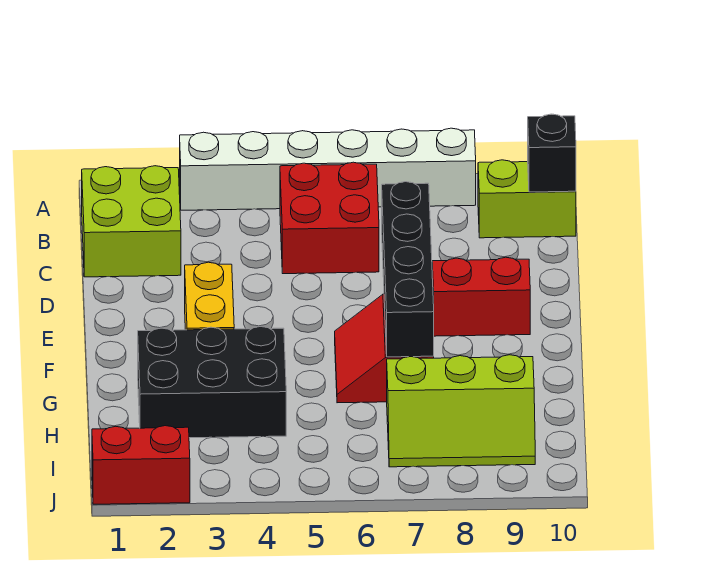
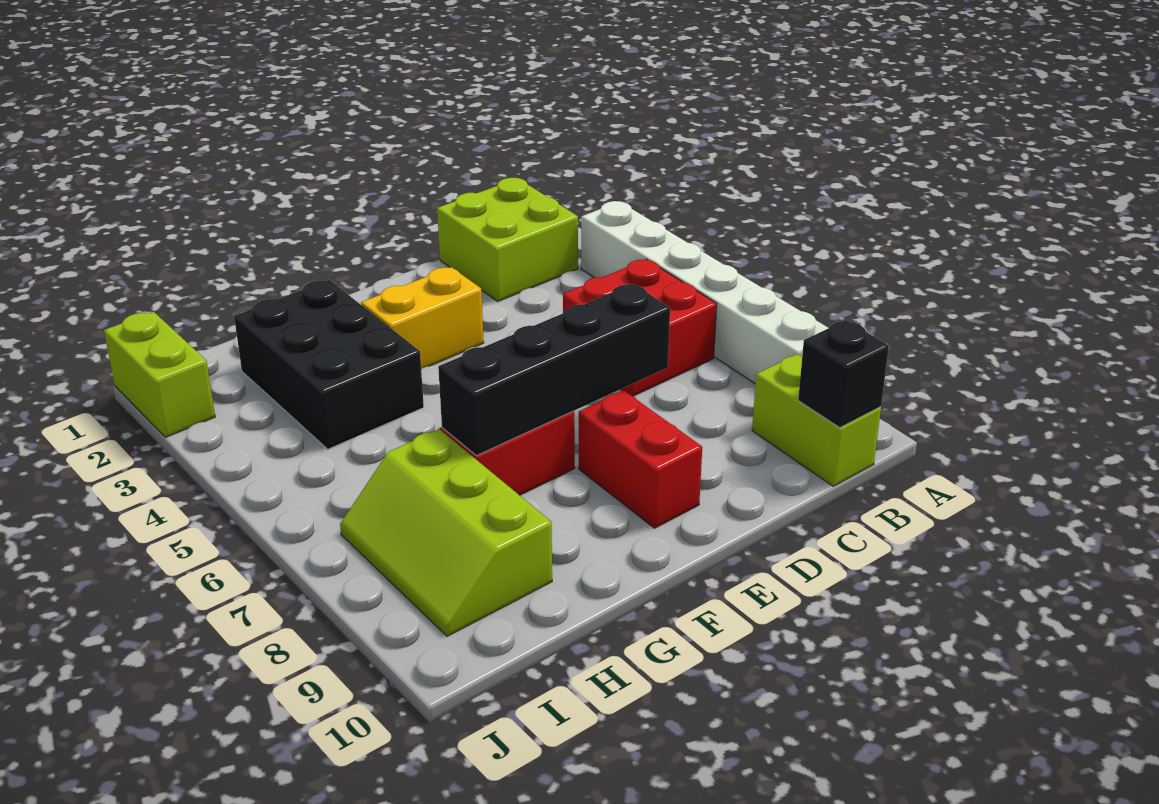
red 1x2 brick [92,426,190,504] -> lime 1x2 brick [104,312,215,437]

